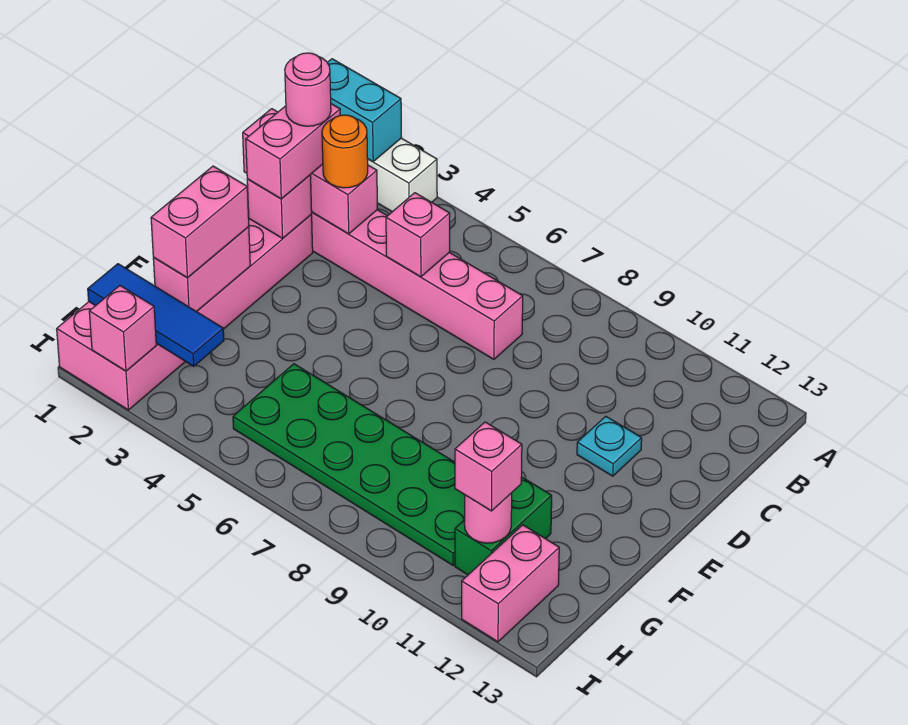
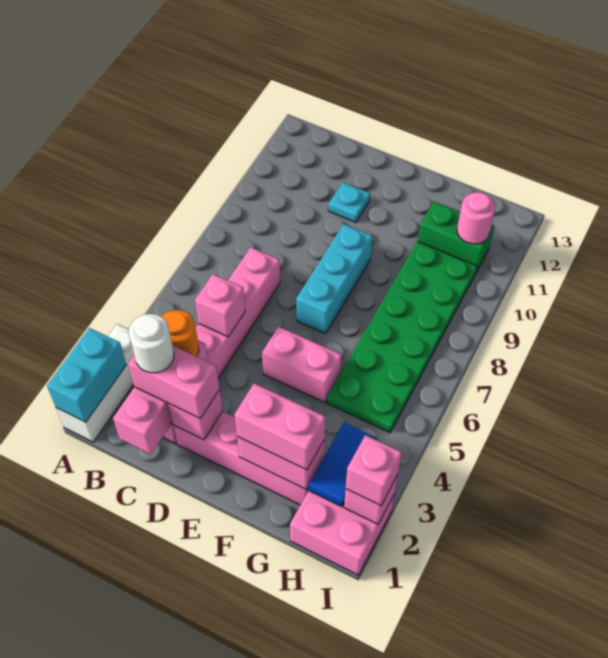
pink 1x1 round brick [285,53,331,126] -> white 1x1 round brick [129,314,174,373]
none -> cyan 1x3 brick [296,224,373,334]
blue 1x3 tile [88,264,224,366] -> blue 1x2 tile [309,423,377,507]
pink 1x1 brick [455,422,522,511] -> pink 1x1 brick moved to [346,435,402,506]
pink 1x2 brick [462,525,559,642] -> pink 1x2 brick moved to [262,326,342,402]

